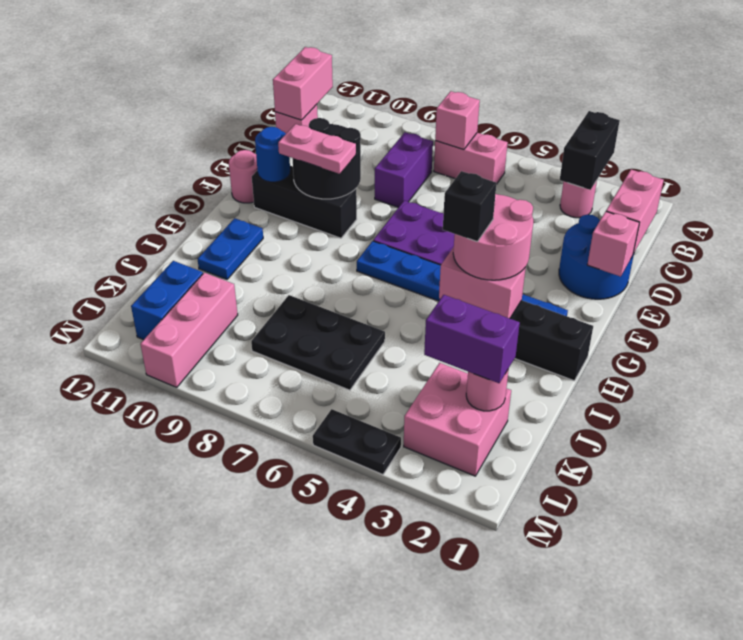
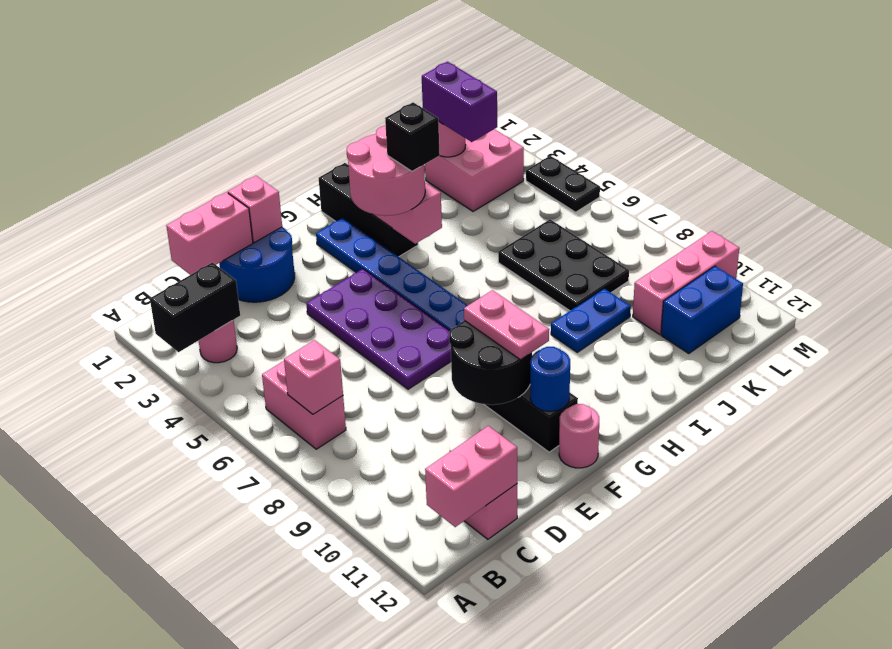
purple 1x2 brick [375,132,433,207] -> none
blue 1x2 plate [198,218,263,279] -> blue 1x2 plate moved to [551,289,631,352]

